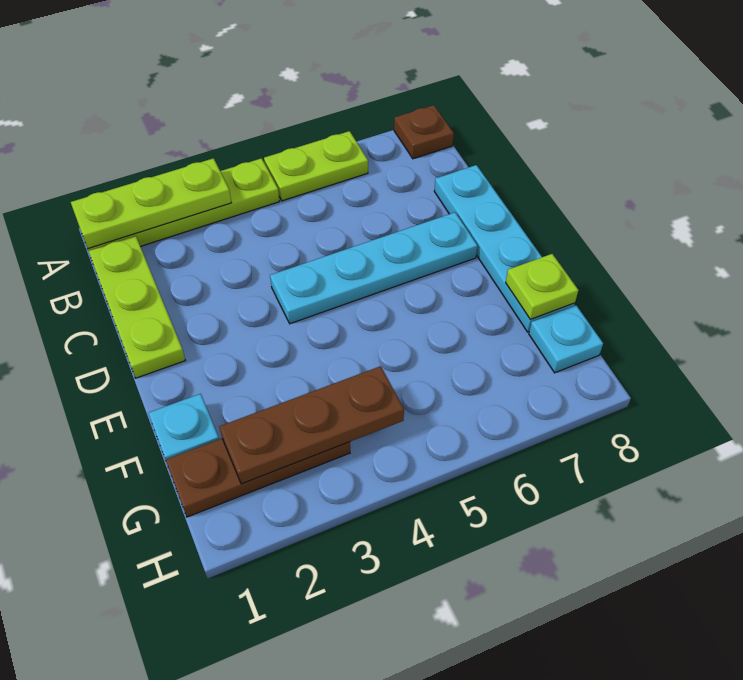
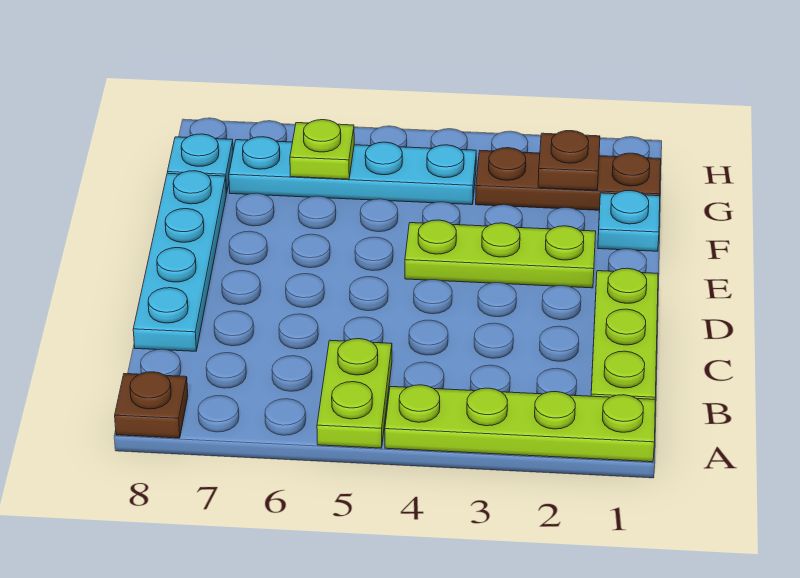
lime 1x3 plate [71,158,231,249] -> lime 1x3 plate moved to [405,220,596,288]
lime 1x2 plate [264,131,368,201] -> lime 1x2 plate turned to [317,339,392,448]
cyan 1x4 plate [270,212,477,324] -> cyan 1x4 plate moved to [229,137,476,205]
lime 1x1 plate [506,254,578,319] -> lime 1x1 plate moved to [290,120,354,179]
brown 1x3 plate [219,366,404,484] -> brown 1x1 plate [538,131,600,190]

